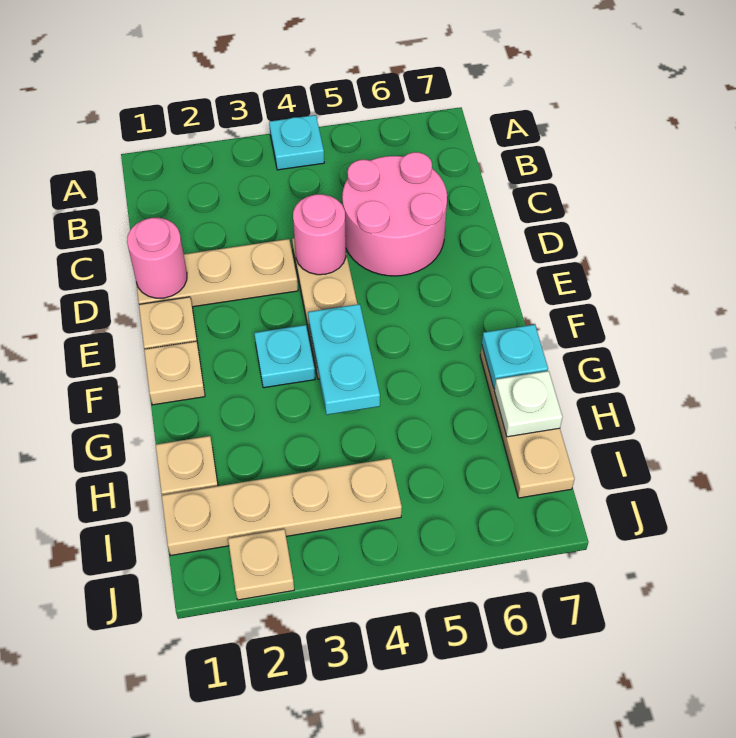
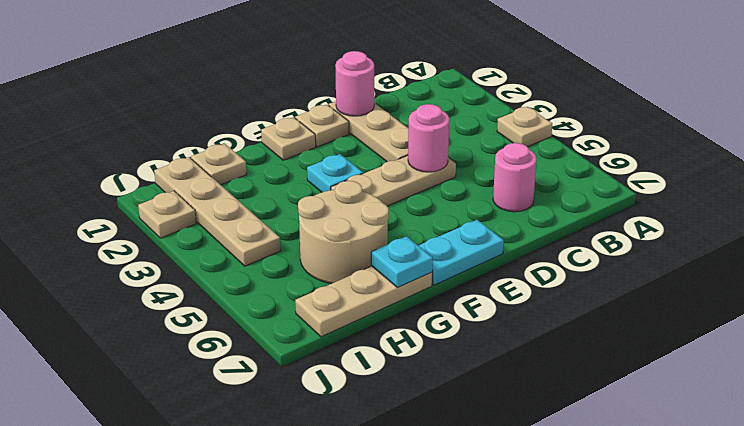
cyan 1x1 plate [269,115,324,170] -> tan 1x1 plate [497,107,552,147]
pink 2x2 round brick [342,152,447,276] -> pink 1x1 round brick [493,143,536,212]
cyan 1x2 plate [308,304,380,415] -> cyan 1x2 plate moved to [418,220,504,285]
none -> tan 2x2 round brick [298,181,389,284]
white 1x1 plate [494,371,562,437] -> none

